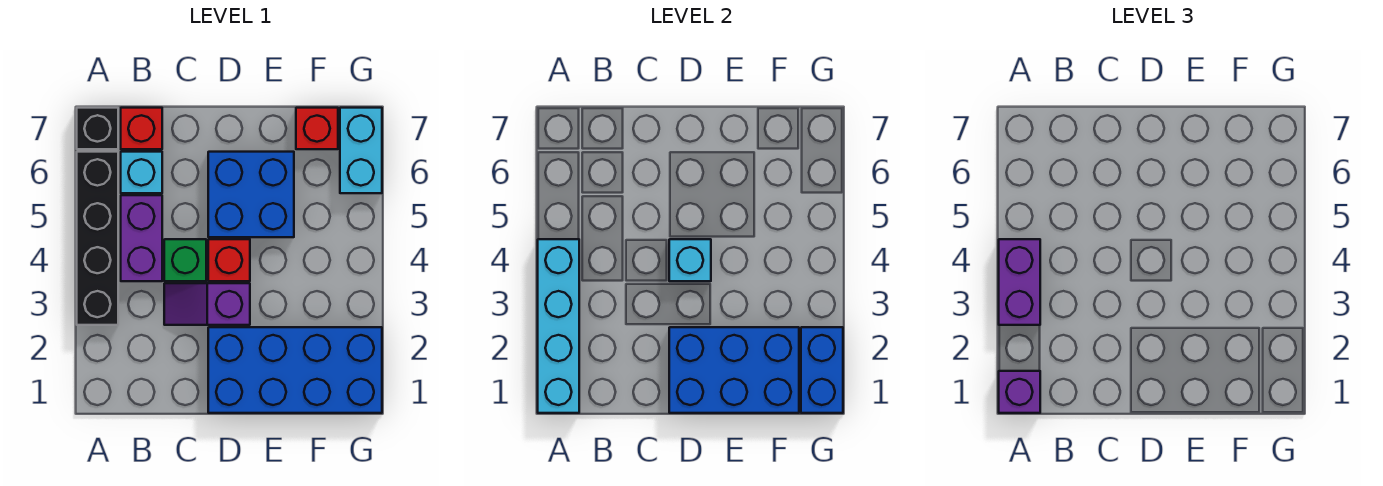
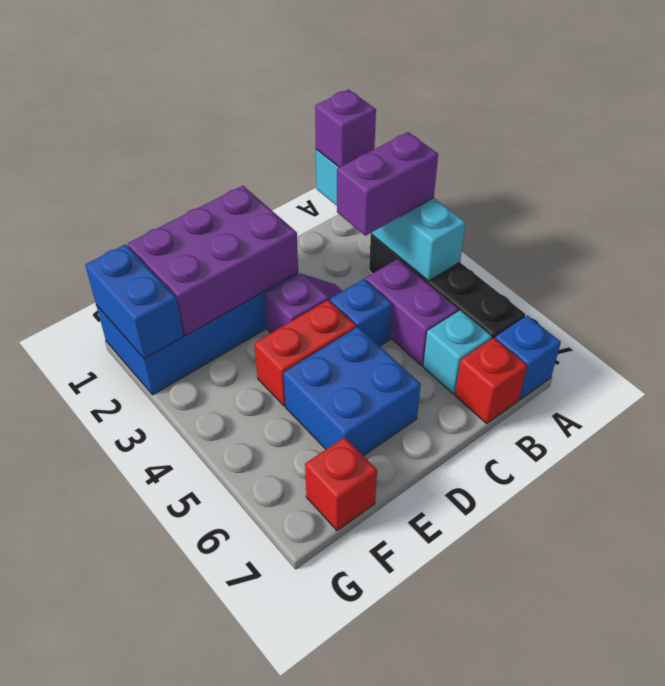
purple 1x2 brick [999,239,1040,325] -> purple 1x2 brick turned to [337,132,438,236]
black 1x1 brick [77,108,118,149] -> blue 1x1 brick [495,315,561,399]
green 1x1 brick [164,239,206,281] -> blue 1x1 brick [330,279,392,346]
blue 2x3 brick [669,327,799,413] -> purple 2x3 brick [128,186,298,335]
red 1x1 brick [208,239,250,281] -> red 1x2 brick [254,300,356,406]
cyan 1x1 brick [669,239,711,281] -> none
cyan 1x2 brick [340,108,382,193] -> none

